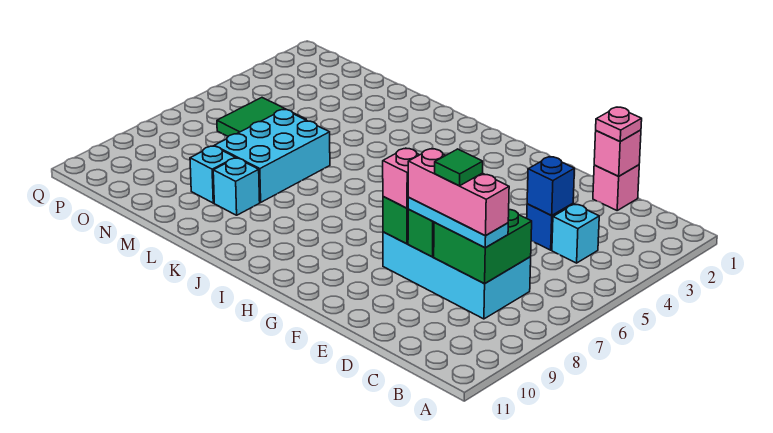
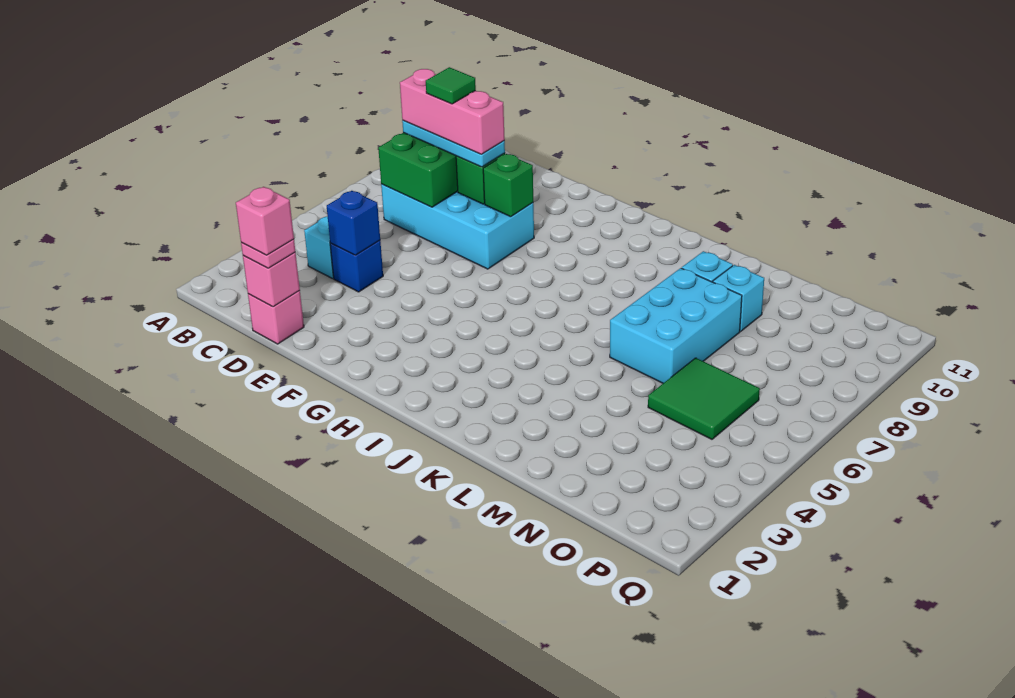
pink 1x1 brick [383,148,419,208] -> pink 1x1 brick moved to [236,187,294,255]

